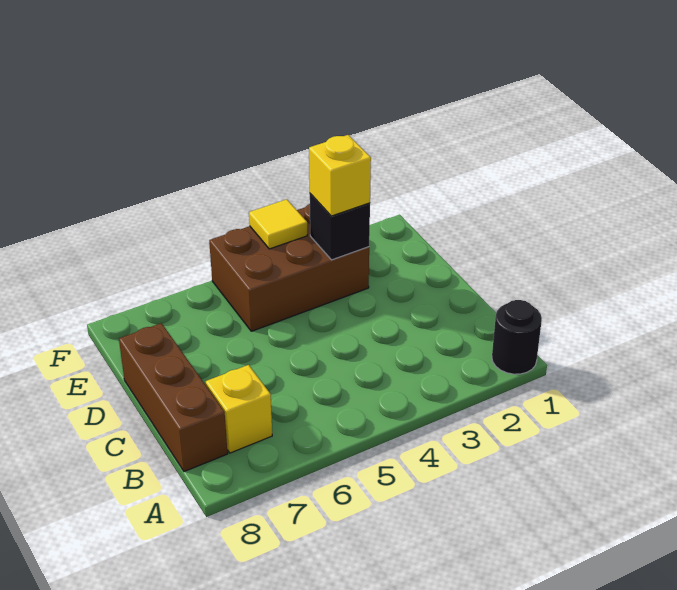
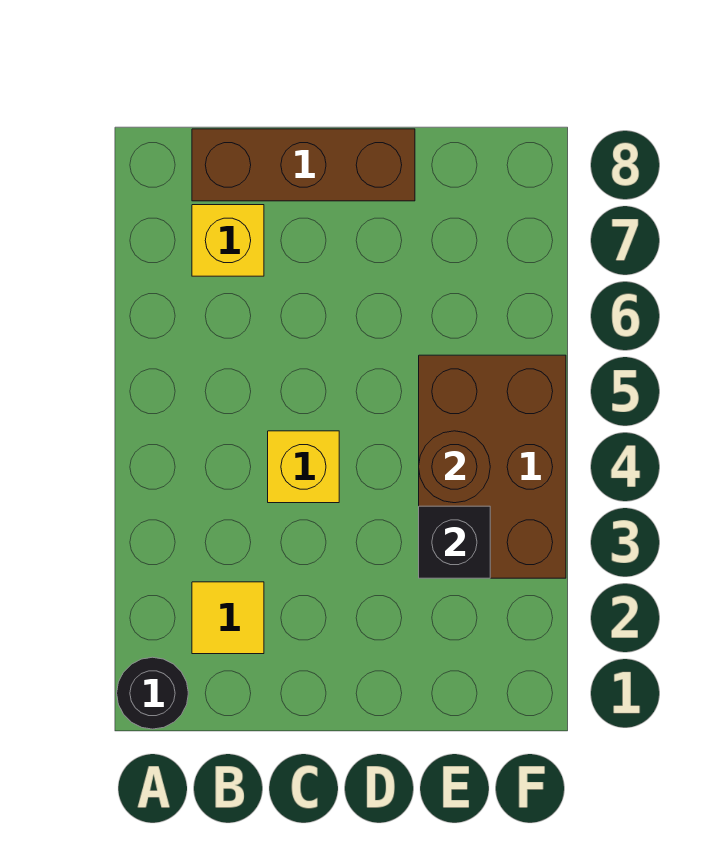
yellow 1x1 brick [309,135,371,216] -> yellow 1x1 brick moved to [268,431,339,503]
none -> brown 1x1 round brick [419,431,490,503]
yellow 1x1 tile [249,199,307,249] -> yellow 1x1 tile moved to [192,582,264,654]

